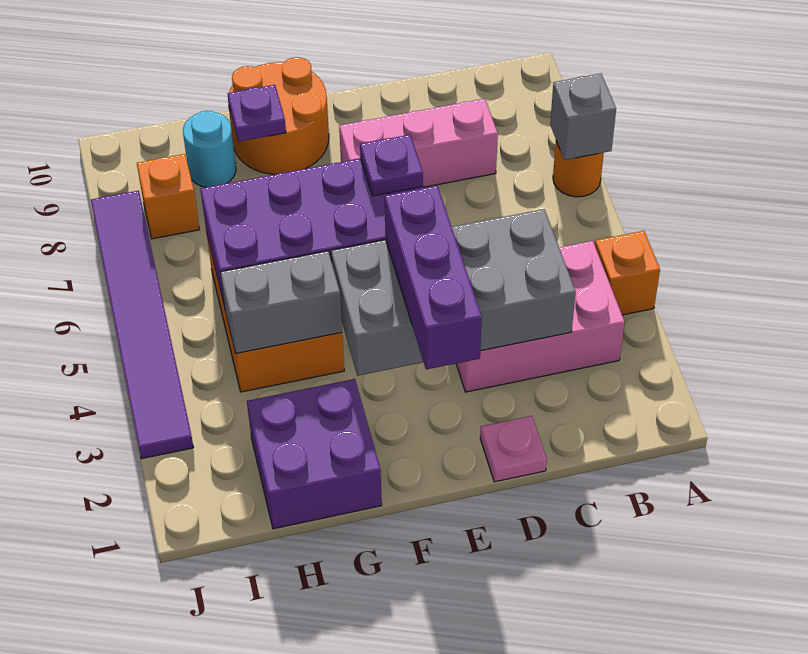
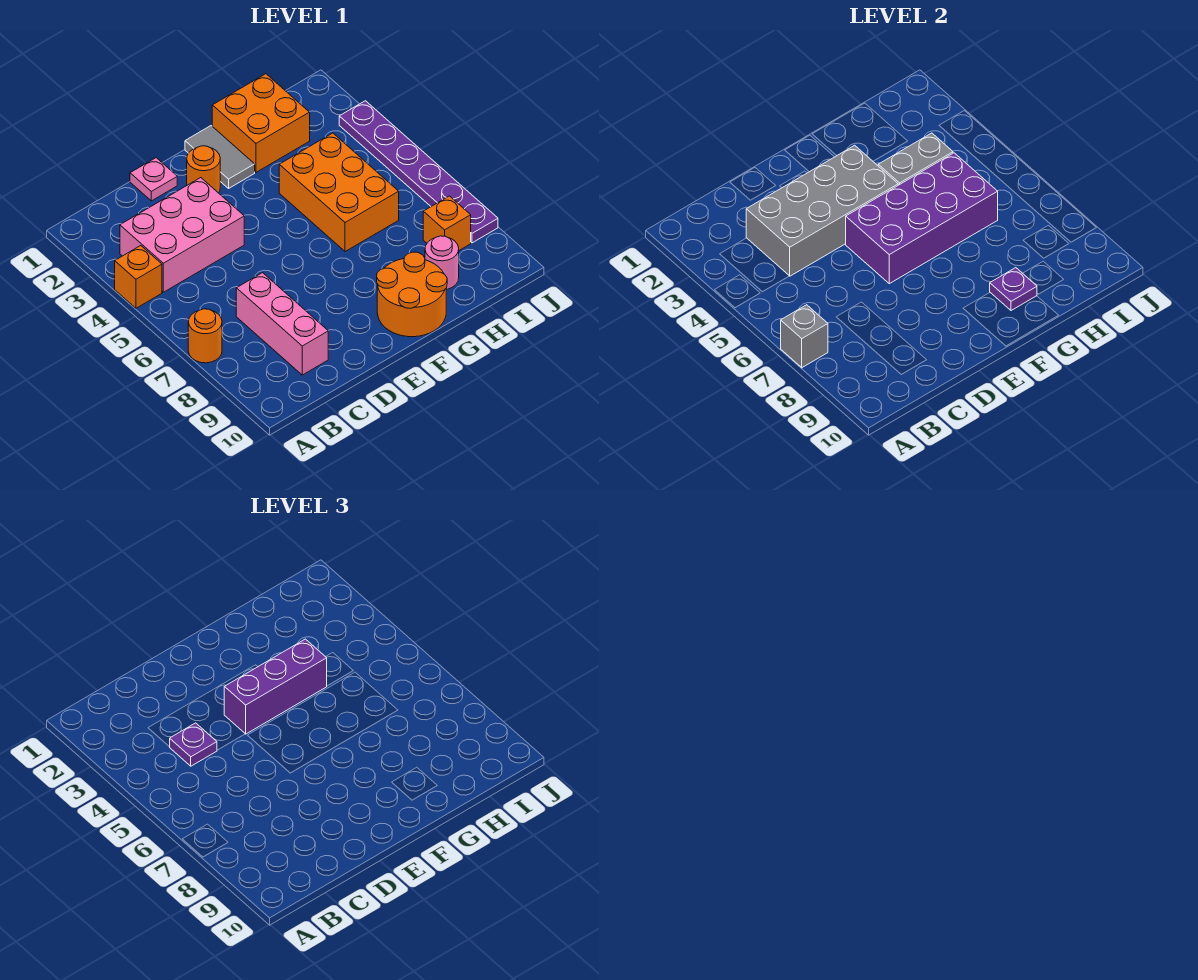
pink 1x3 brick [339,99,498,187] -> pink 1x3 brick turned to [236,273,328,375]
none -> orange 1x1 round brick [187,146,220,193]
purple 1x3 brick [385,186,482,369] -> purple 1x3 brick turned to [224,639,327,734]
purple 1x1 plate [360,135,423,196] -> purple 1x1 plate moved to [170,723,217,766]
none -> grey 1x2 tile [185,126,255,188]
purple 2x2 brick [247,379,382,529] -> orange 2x2 brick [212,74,310,172]
cyan 1x1 round brick [183,111,236,187] -> pink 1x1 round brick [425,236,459,289]
purple 1x6 tile [91,191,194,459] -> purple 1x6 plate [339,101,498,243]

